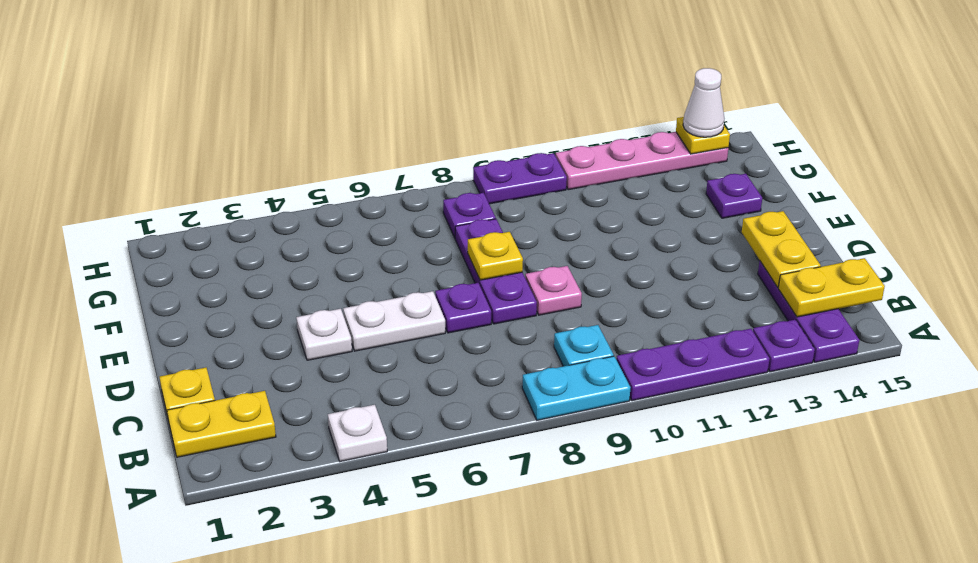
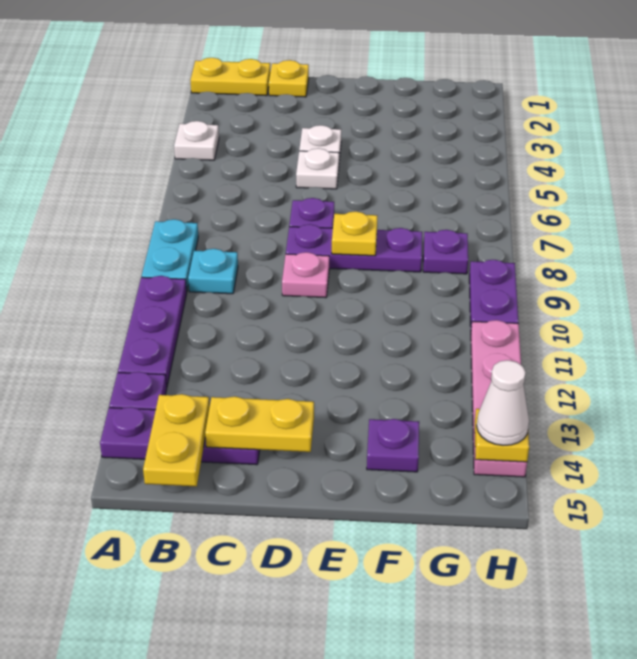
yellow 1x2 plate [167,391,276,457] -> yellow 1x2 plate turned to [190,58,270,96]
white 1x2 plate [343,291,445,351] -> white 1x1 plate [296,148,339,189]

